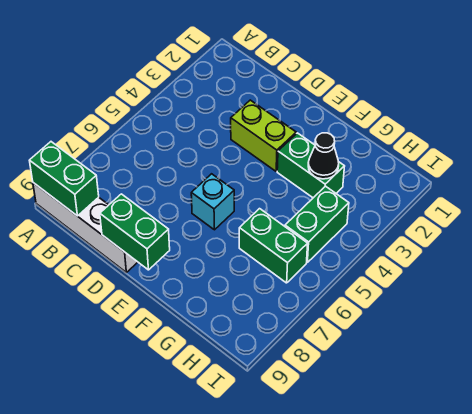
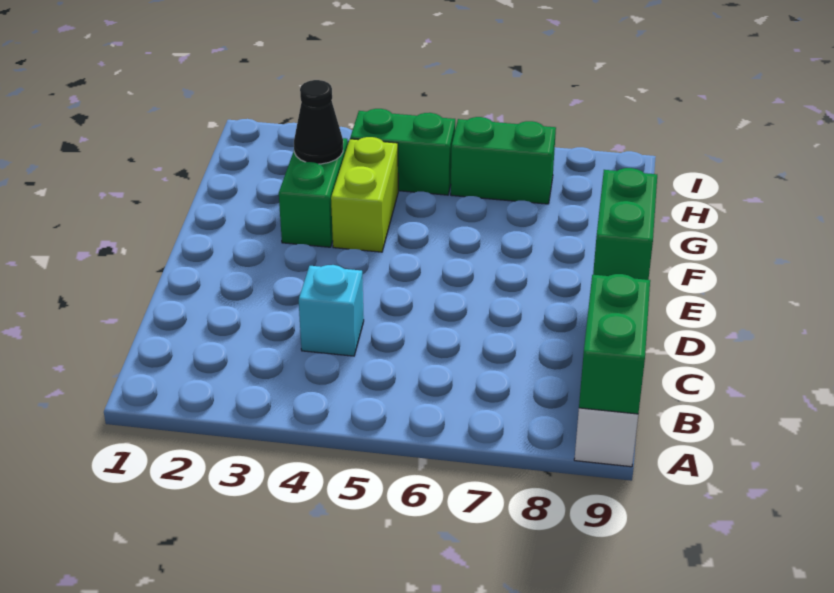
lime 1x2 brick [231,100,296,171] -> lime 1x2 brick moved to [331,137,398,252]
cyan 1x1 brick [191,174,234,230] -> cyan 1x1 brick moved to [299,265,364,356]
green 1x2 brick [239,209,308,283] -> green 1x2 brick turned to [451,117,556,204]

